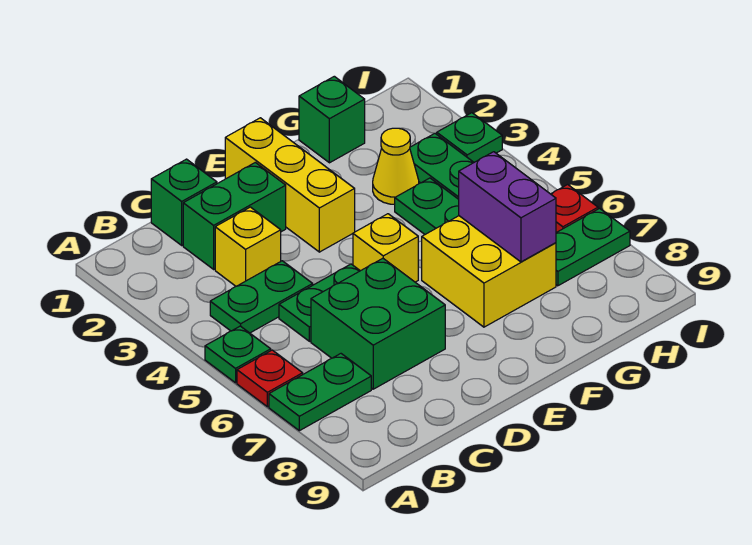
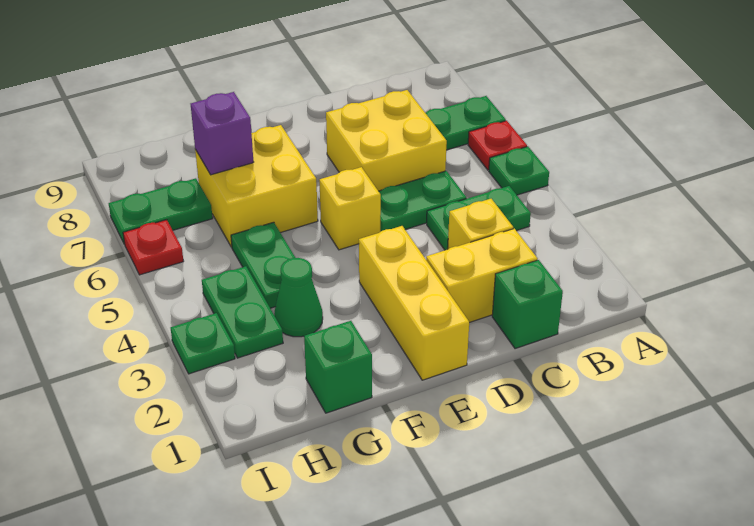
green 1x2 brick [183,162,286,269] -> yellow 1x2 brick [426,229,538,323]
green 2x2 brick [311,258,445,389] -> yellow 2x2 brick [326,90,447,191]
yellow 1x1 cone [373,128,419,204] -> green 1x1 cone [274,258,323,337]
purple 1x2 brick [459,152,556,262] -> purple 1x1 brick [191,92,253,175]

